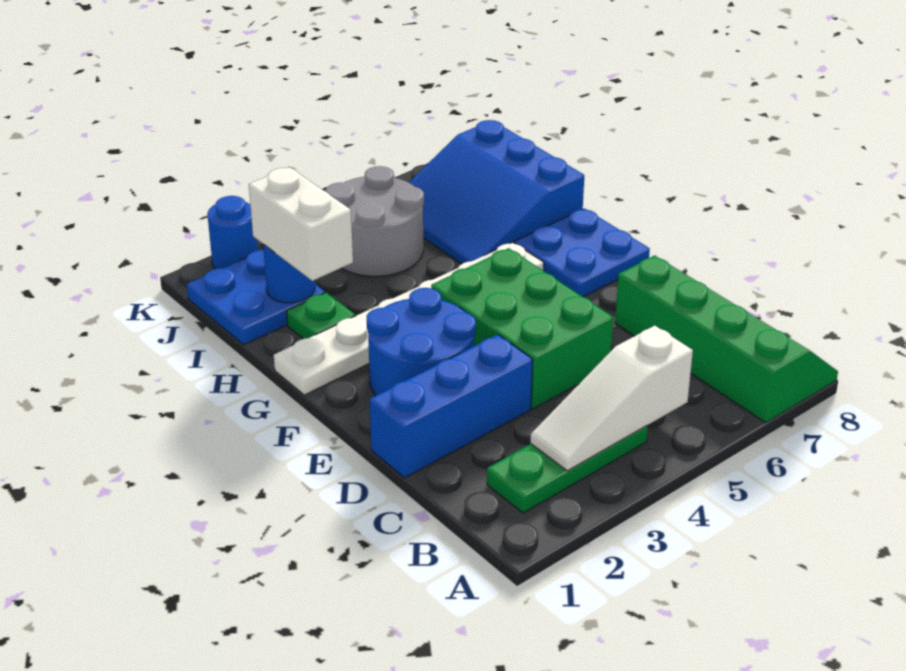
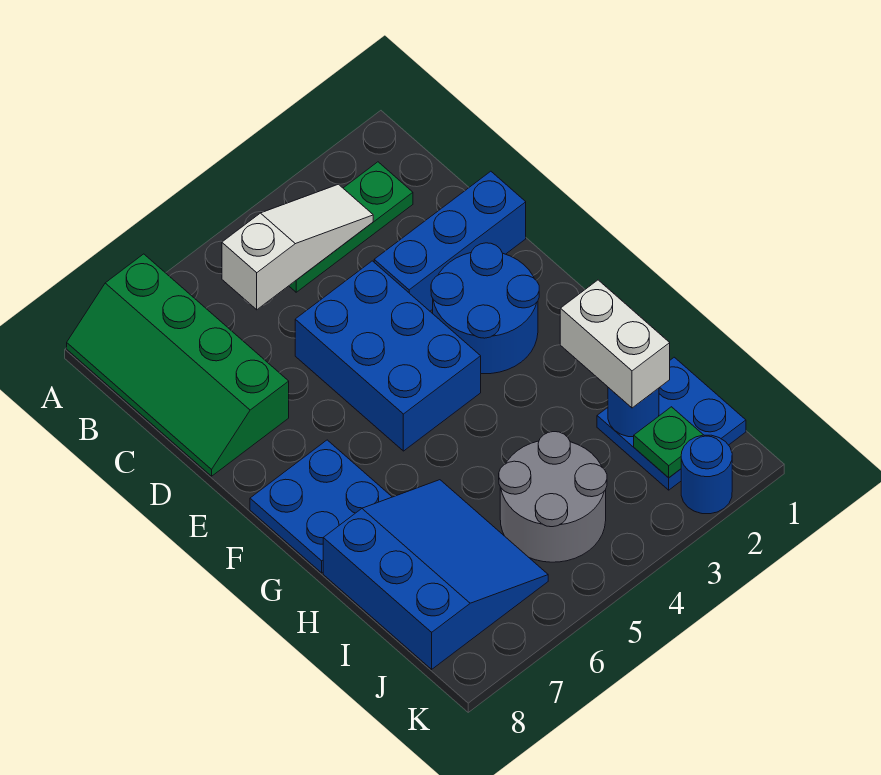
green 2x3 brick [431,248,613,409] -> blue 2x3 brick [295,261,481,451]
white 1x6 plate [274,242,544,395] -> none
green 1x1 plate [287,293,355,339] -> green 1x1 plate moved to [634,407,703,478]

